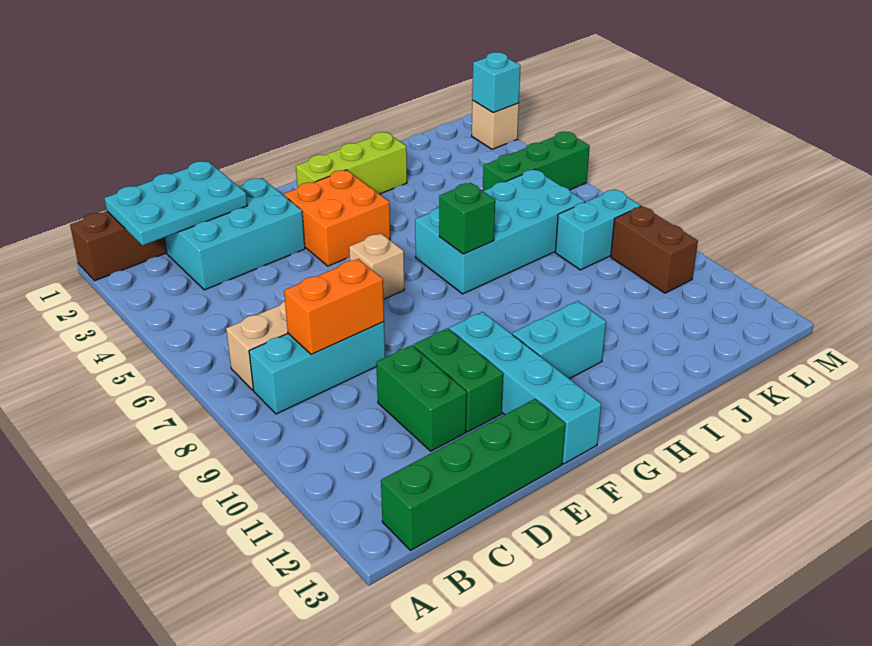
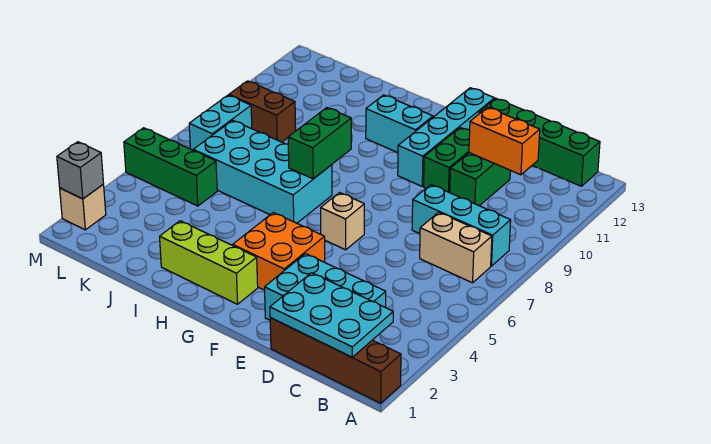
orange 1x2 brick [284,259,384,354] -> orange 1x2 brick moved to [469,107,540,175]
green 1x1 brick [439,183,495,254] -> green 1x2 brick [288,108,351,179]
cyan 1x2 brick [555,189,641,270] -> cyan 1x2 brick turned to [189,95,252,150]
brown 1x2 brick [611,206,698,293] -> brown 1x2 brick turned to [229,81,296,142]
cyan 1x1 brick [472,52,521,113] -> grey 1x1 brick [57,142,104,199]

